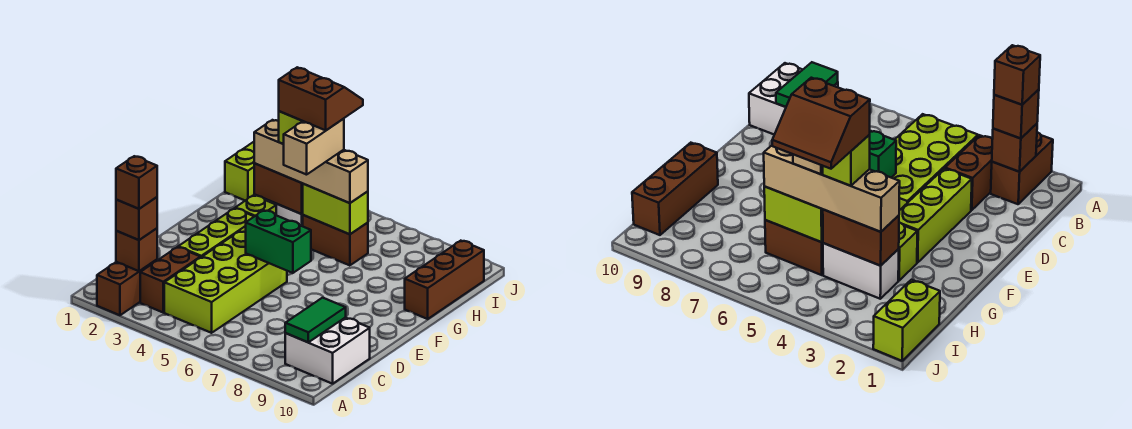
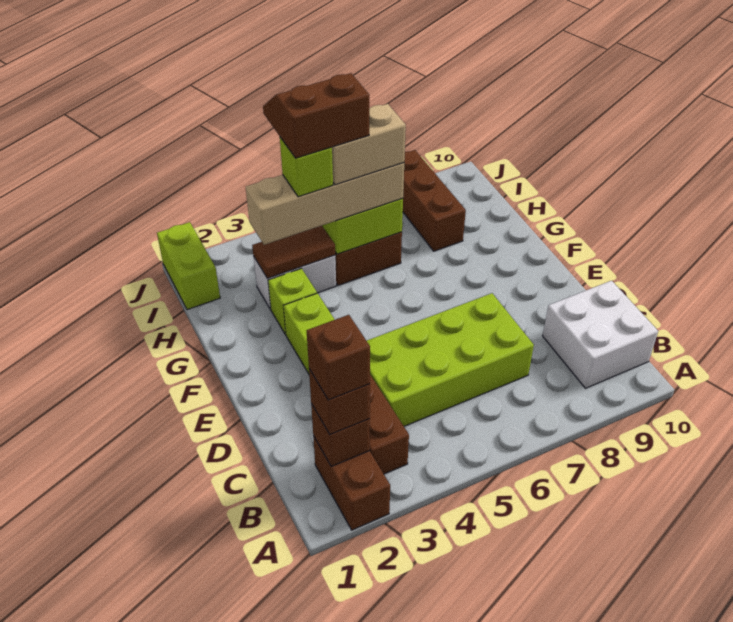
lime 2x4 brick [164,231,287,333] -> lime 2x4 brick turned to [367,293,534,426]
green 1x2 tile [285,298,346,342] -> none
green 1x2 brick [246,210,311,273] -> none
tan 1x2 brick [284,119,344,175] -> tan 1x2 brick turned to [332,104,406,185]
brown 1x3 brick [405,241,484,319] -> brown 1x3 brick moved to [403,150,466,251]
brown 1x2 brick [254,164,303,214] -> brown 1x2 tile [252,226,335,278]

